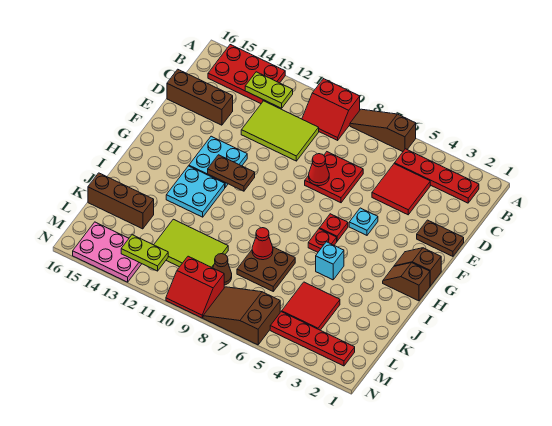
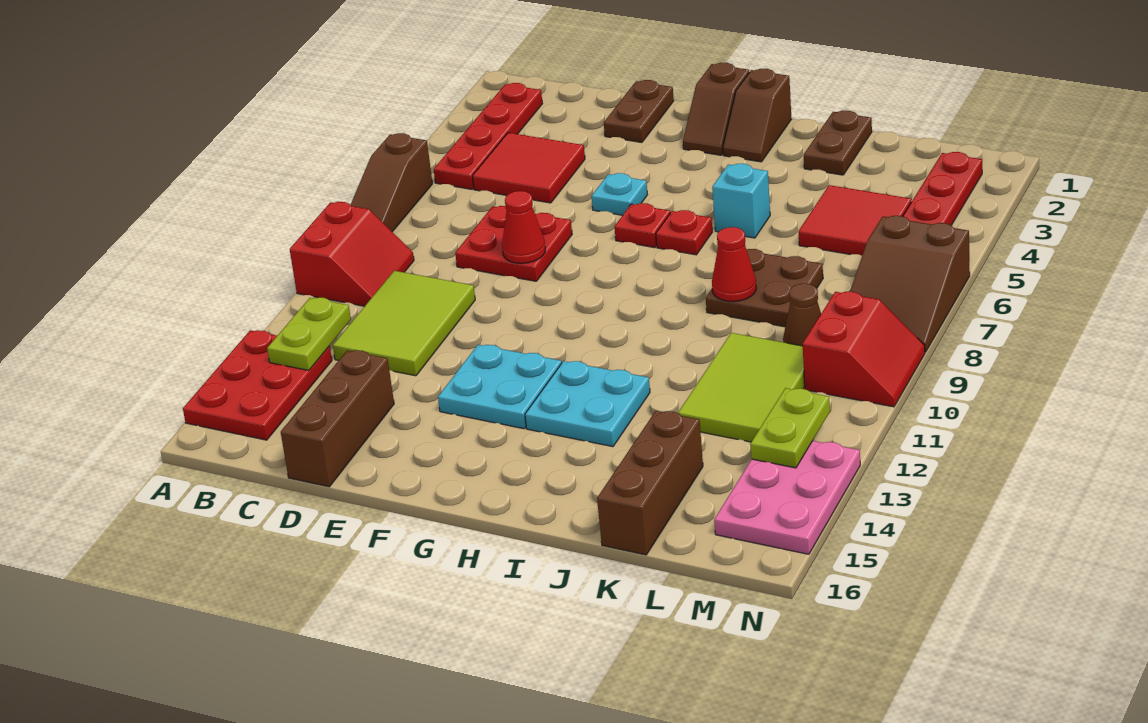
brown 1x2 plate [208,155,255,191] -> brown 1x2 plate moved to [804,111,872,175]

